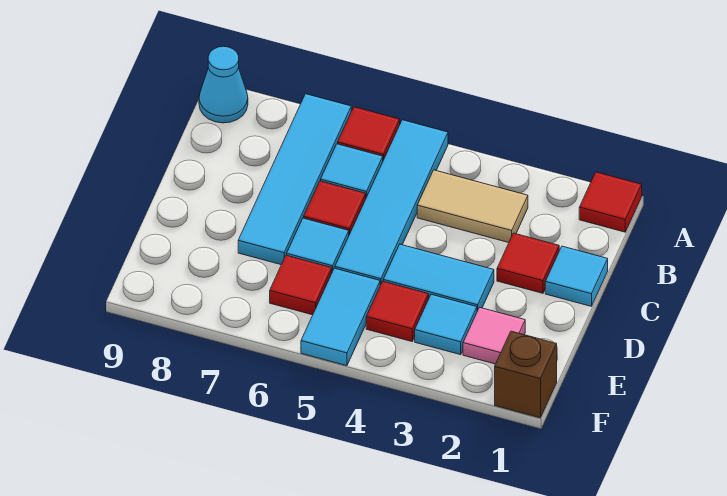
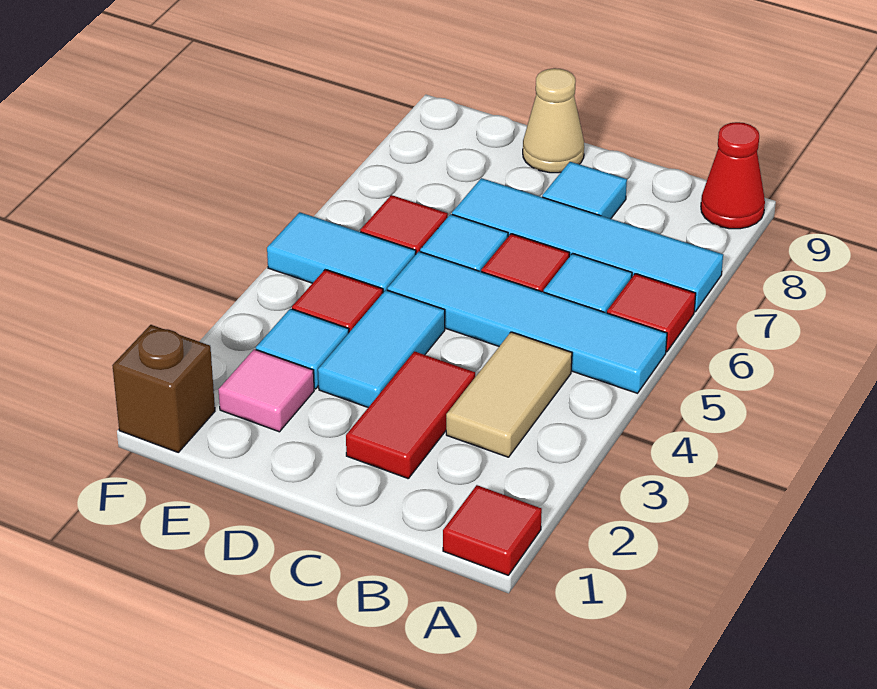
cyan 1x1 cone [199,46,248,123] -> red 1x1 cone [701,122,765,229]
cyan 1x1 tile [545,246,608,306] -> cyan 1x1 tile moved to [542,162,627,219]
red 1x1 tile [497,233,559,293] -> red 1x2 tile [346,351,475,478]
none -> tan 1x1 cone [523,68,584,173]

